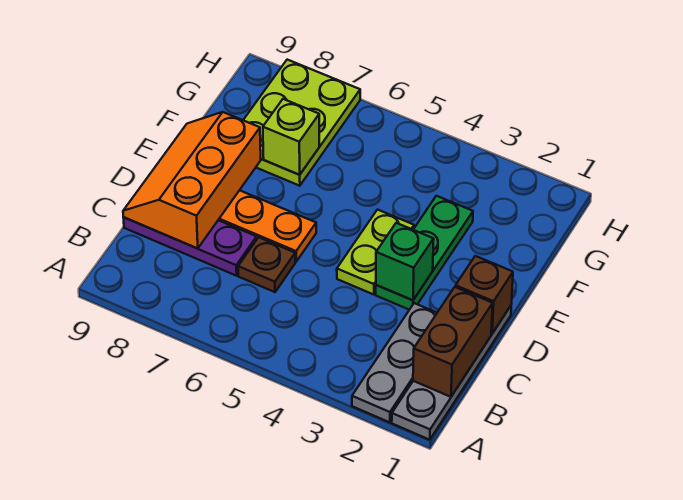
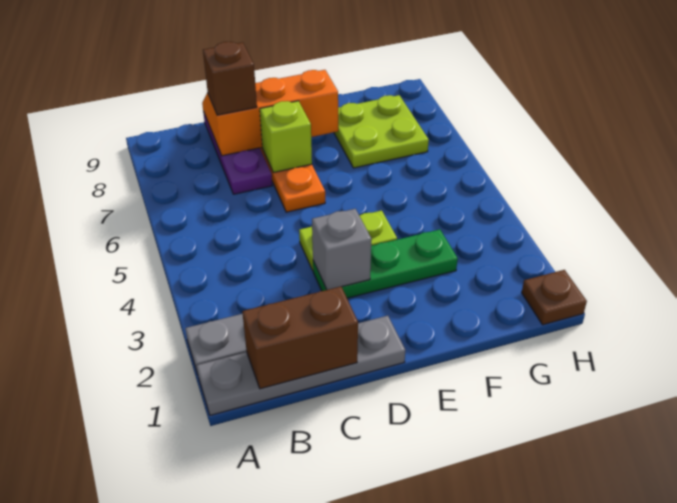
brown 1x1 plate [238,237,295,292] -> brown 1x1 plate moved to [522,270,587,325]
brown 1x1 brick [455,256,513,334] -> brown 1x1 brick moved to [203,42,257,115]
green 1x1 brick [376,223,434,300] -> grey 1x1 brick [312,209,371,290]
lime 2x3 plate [244,60,360,186] -> lime 2x2 plate [334,95,429,168]
lime 1x1 brick [263,99,319,175] -> lime 1x1 brick moved to [260,101,312,173]

